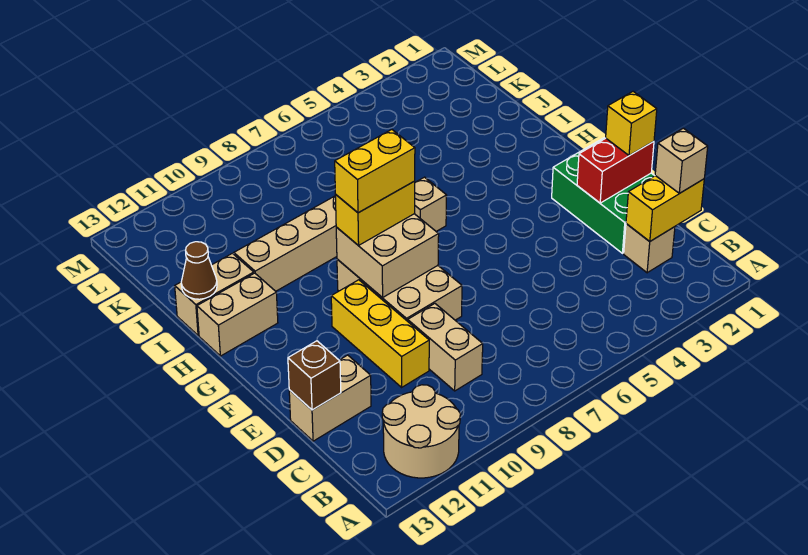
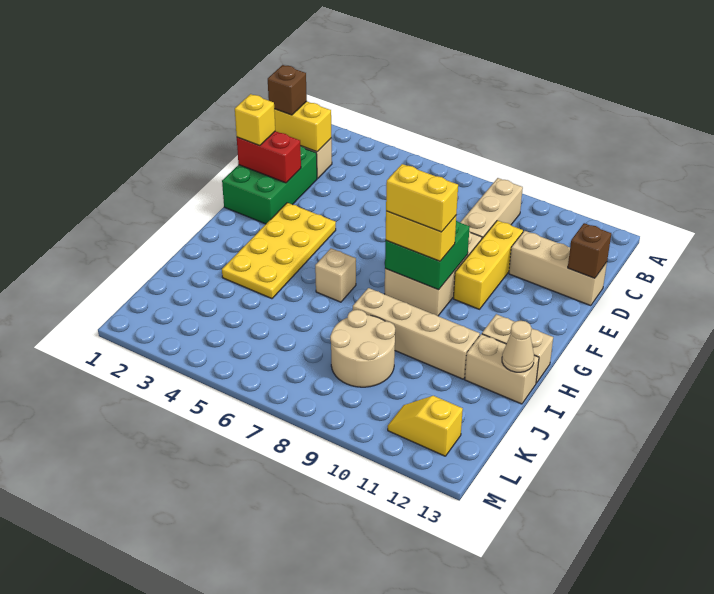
tan 2x2 round brick [382,385,460,478] -> tan 2x2 round brick moved to [330,310,395,387]
tan 1x1 brick [655,128,708,193] -> brown 1x1 brick [268,65,307,115]
tan 1x2 brick [408,304,483,391] -> tan 1x3 brick [460,178,523,238]
tan 1x2 brick [289,355,371,441] -> tan 1x3 brick [509,231,607,306]
none -> yellow 2x4 plate [222,203,336,299]
tan 2x2 brick [336,214,439,298] -> green 2x2 brick [385,221,470,290]
brown 1x1 cone [181,242,217,299] -> tan 1x1 cone [502,321,534,372]
none -> yellow 1x2 slope [388,396,463,456]

